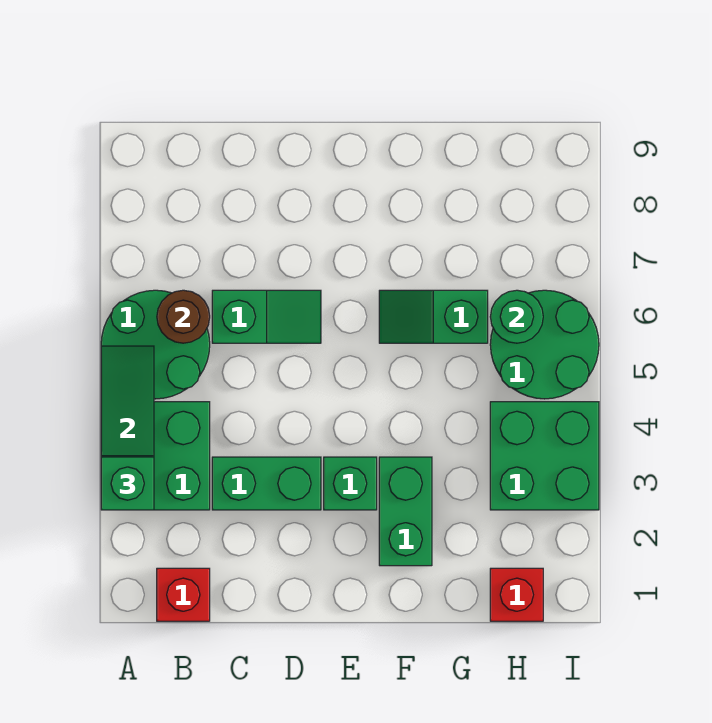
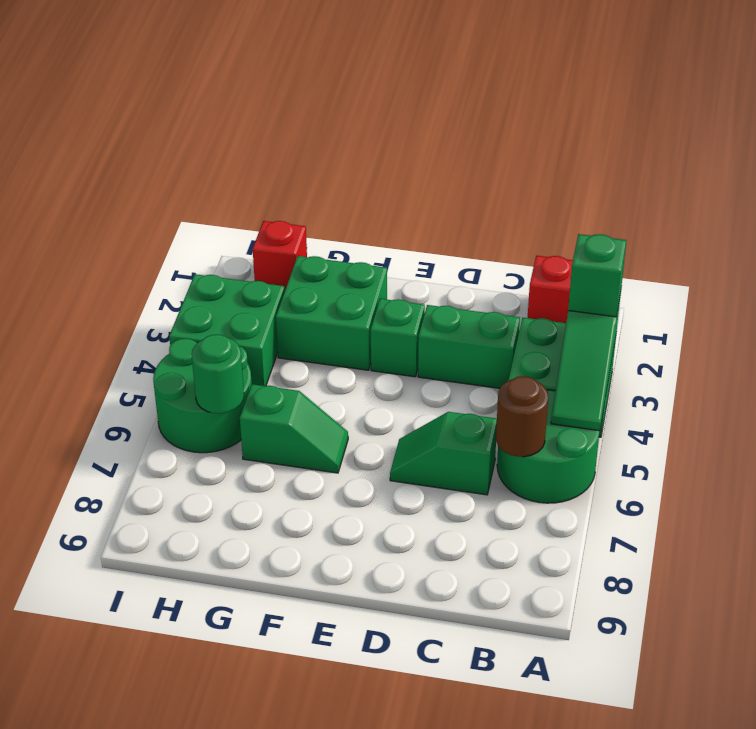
green 1x2 brick [379,457,432,566] -> green 2x2 brick [276,256,387,370]

